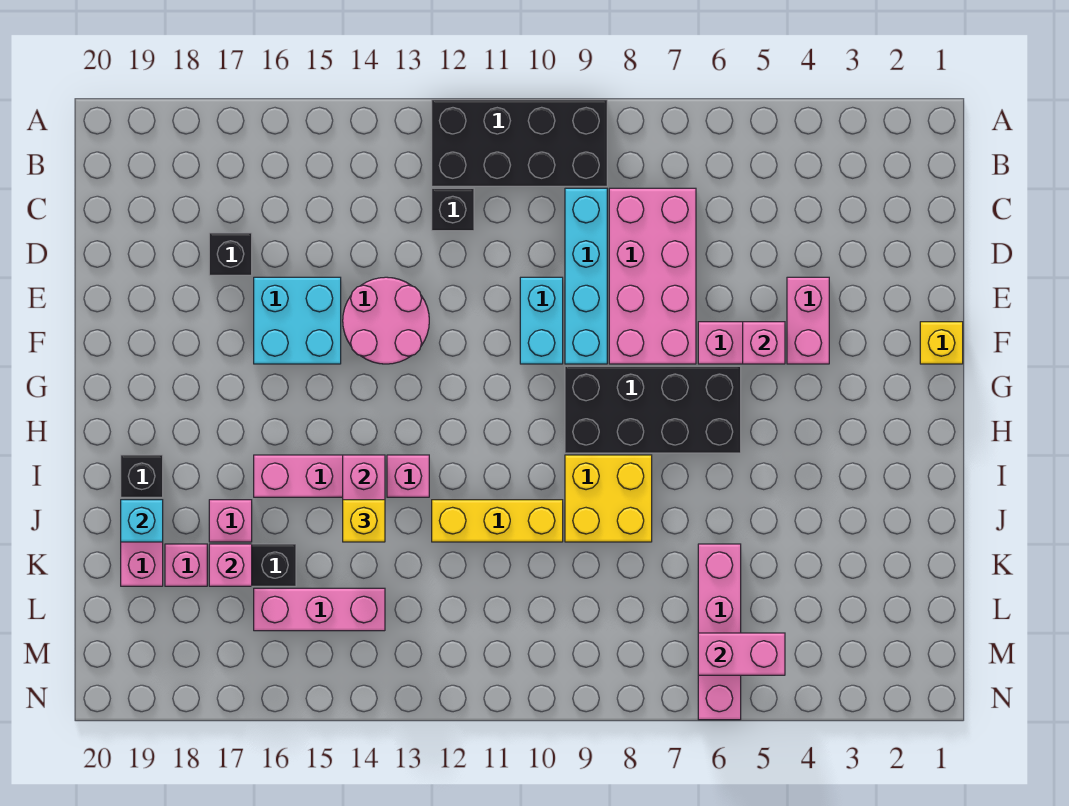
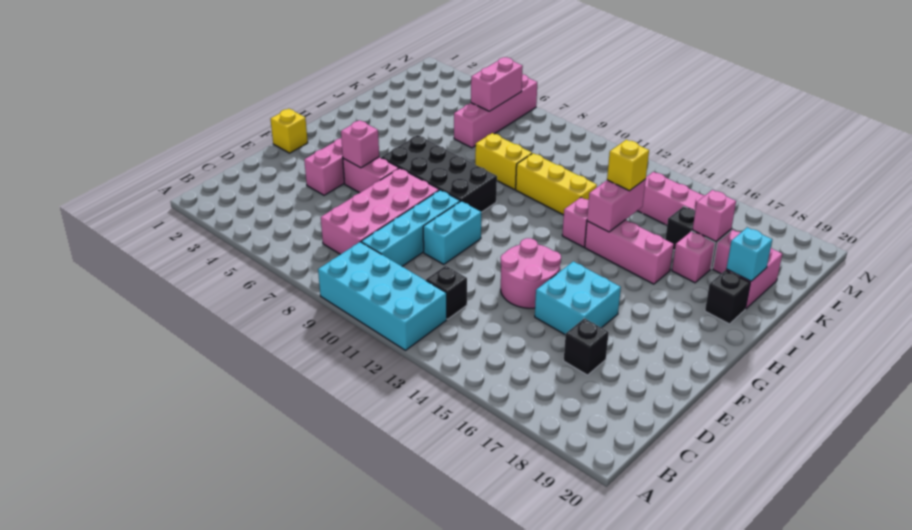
black 2x4 brick [432,100,607,186] -> cyan 2x4 brick [318,242,447,350]
yellow 2x2 brick [565,455,652,542] -> yellow 1x2 brick [475,133,532,190]
pink 1x2 brick [698,633,785,675] -> pink 1x2 brick turned to [471,57,523,111]

